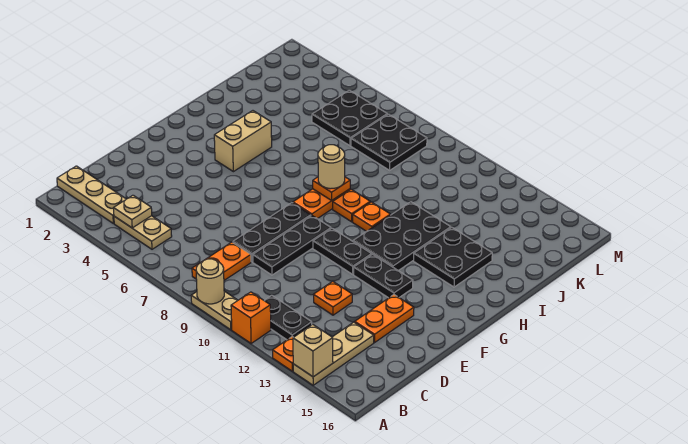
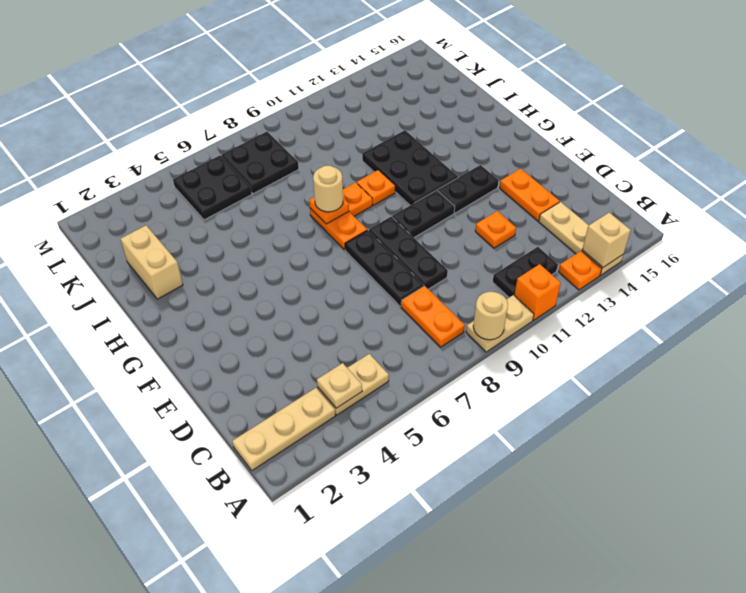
tan 1x2 brick [214,111,272,172] -> tan 1x2 brick moved to [121,225,183,299]
black 2x2 plate [414,227,492,287] -> none

